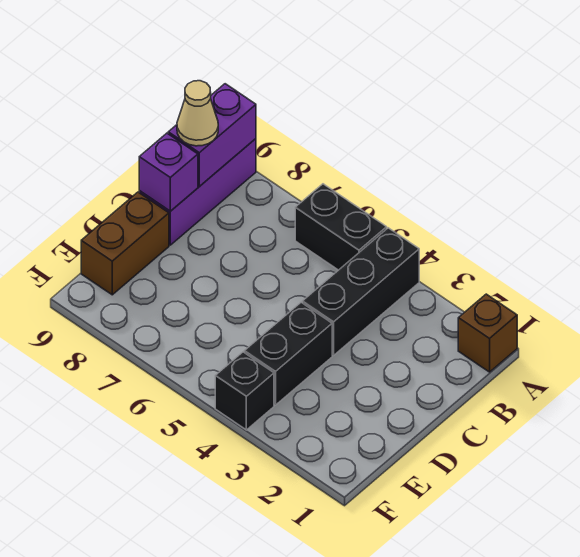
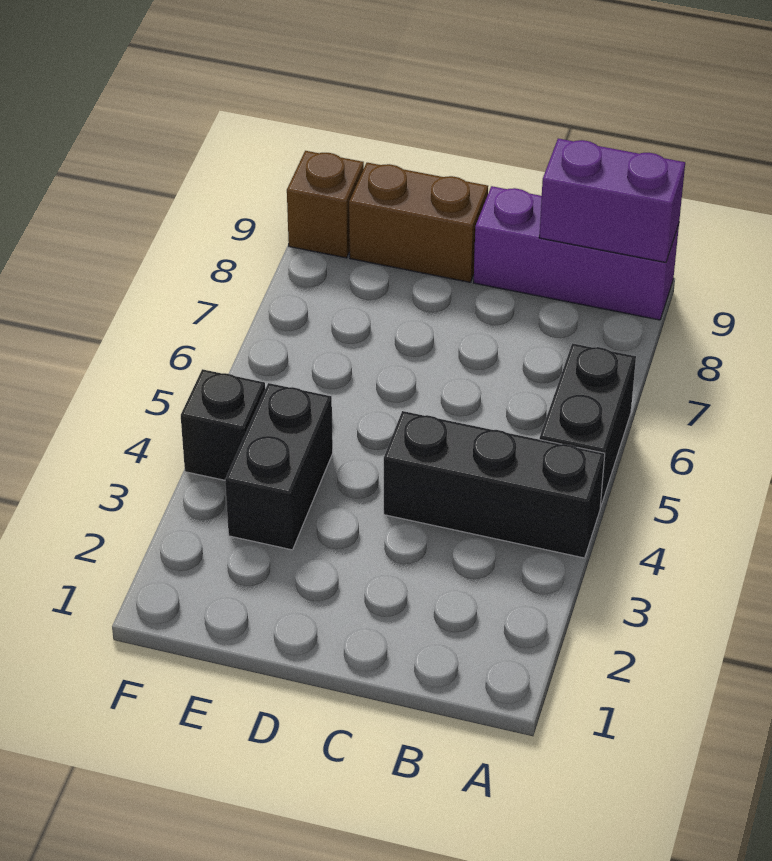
brown 1x1 brick [458,294,517,372] -> brown 1x1 brick moved to [287,151,364,258]
tan 1x1 cone [177,81,218,146] -> none
purple 1x1 brick [139,133,198,211] -> none
black 1x2 brick [244,302,332,405] -> black 1x2 brick turned to [225,383,333,550]

